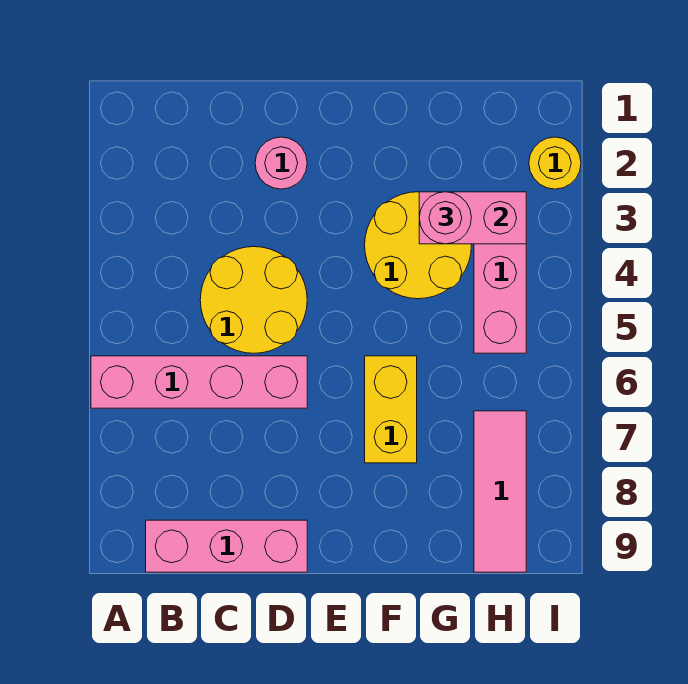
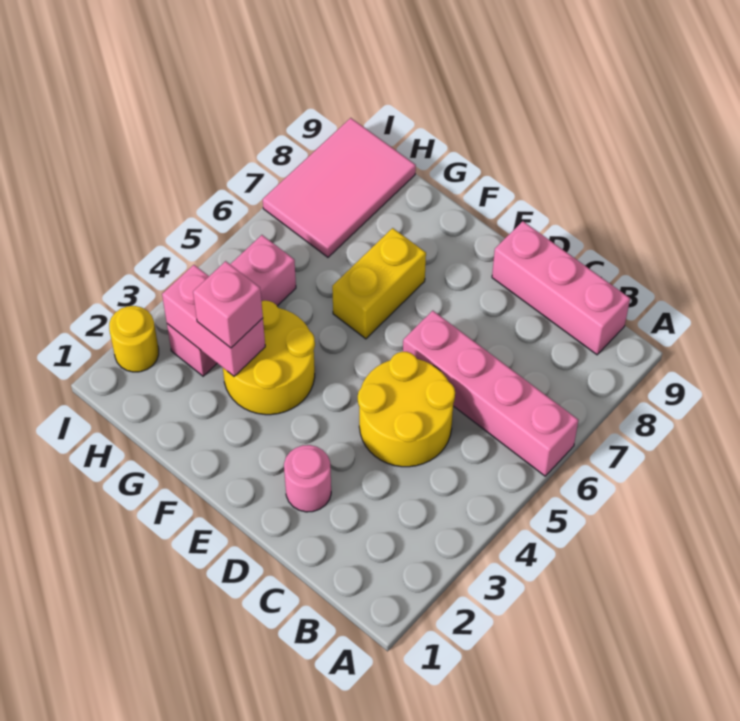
pink 1x1 round brick [419,192,471,244] -> pink 1x1 brick [193,261,263,348]
pink 1x3 tile [474,411,526,572] -> pink 2x3 tile [263,118,416,257]

